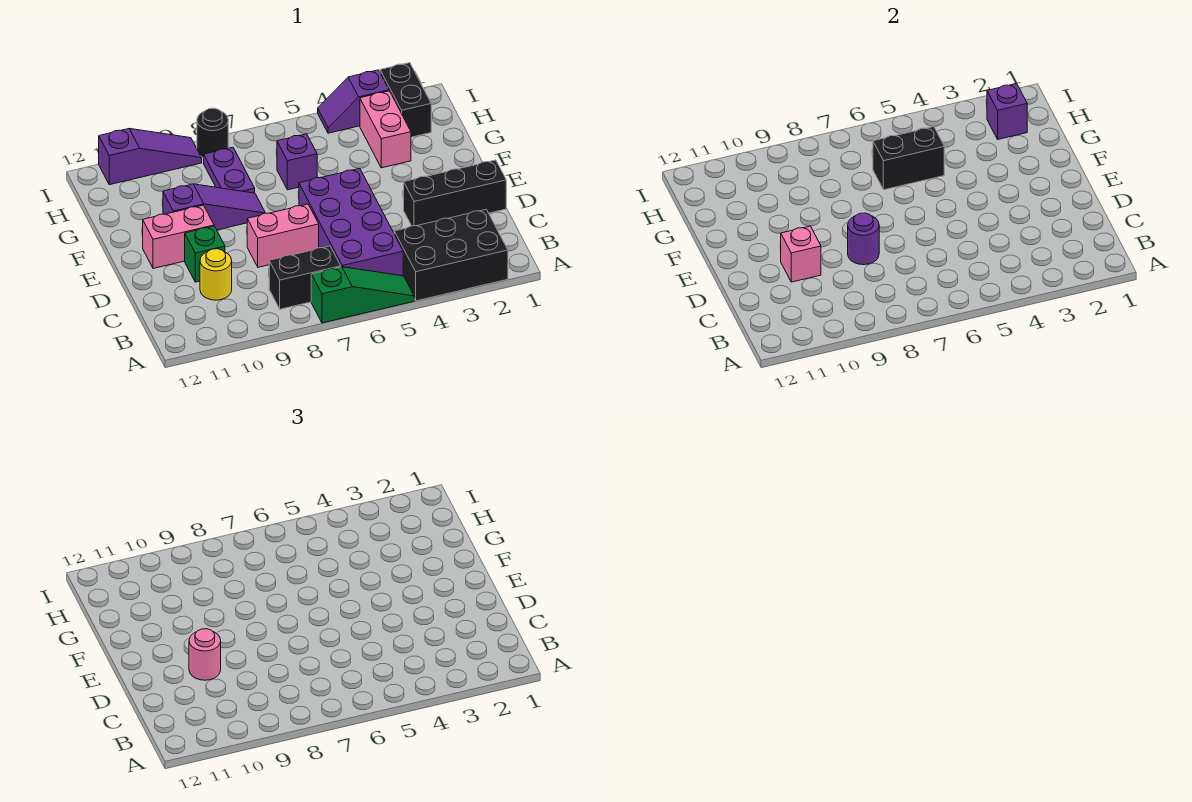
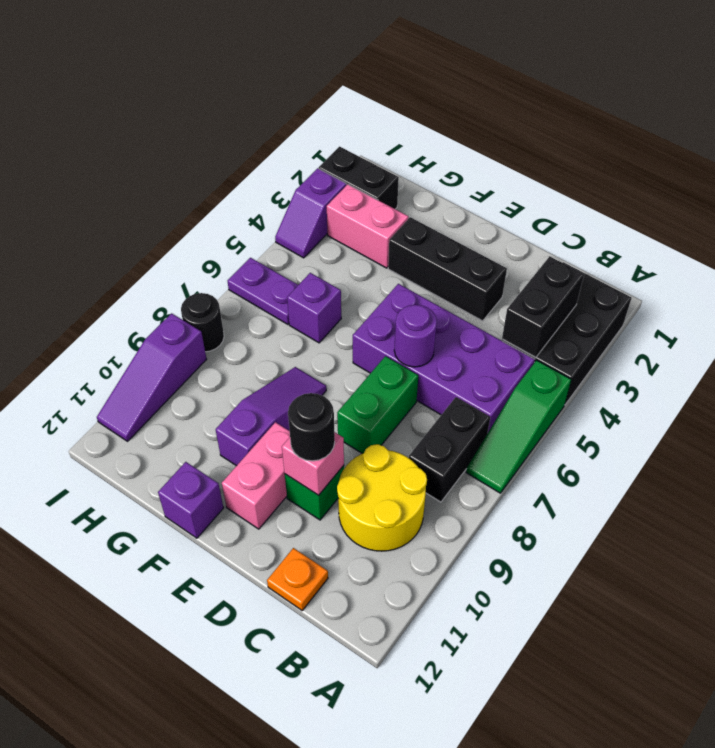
green 1x3 slope [311,267,414,323] -> green 1x3 slope turned to [466,360,571,493]
yellow 1x1 round brick [200,249,232,300] -> yellow 2x2 round brick [337,444,427,551]
none -> orange 1x1 plate [267,548,328,610]
black 1x3 brick [404,160,506,226] -> black 1x3 brick turned to [388,217,507,321]
pink 1x2 brick [247,204,319,267] -> green 1x2 brick [337,356,418,454]
purple 1x1 round brick [848,213,879,265] -> purple 1x1 round brick moved to [394,305,437,367]
pink 1x1 round brick [189,629,221,680] -> black 1x1 round brick [288,393,335,461]
black 1x2 brick [873,127,944,190] -> black 1x2 brick moved to [502,256,584,357]
purple 1x2 plate [204,147,255,193] -> purple 1x2 plate moved to [228,258,298,324]
purple 1x1 brick [987,84,1027,139] -> purple 1x1 brick moved to [158,462,223,538]
purple 1x3 slope [99,129,202,185] -> purple 1x3 slope turned to [97,313,207,441]

